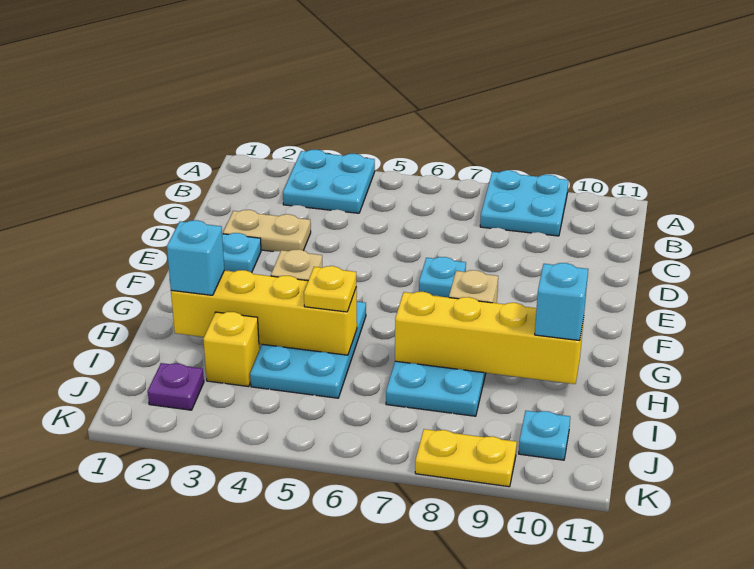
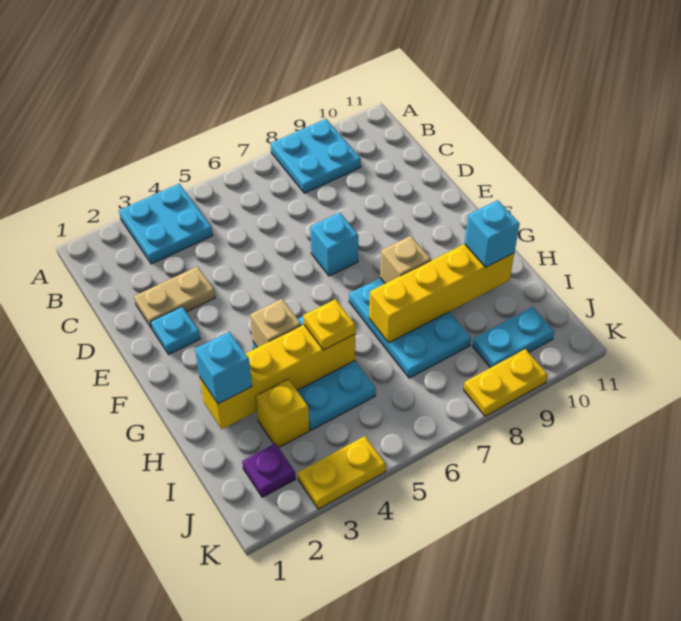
cyan 1x1 plate [419,257,466,297] -> cyan 1x1 brick [310,213,358,276]
cyan 1x1 plate [519,411,570,460] -> cyan 1x2 plate [472,307,554,368]
none -> yellow 1x2 plate [298,436,386,509]

